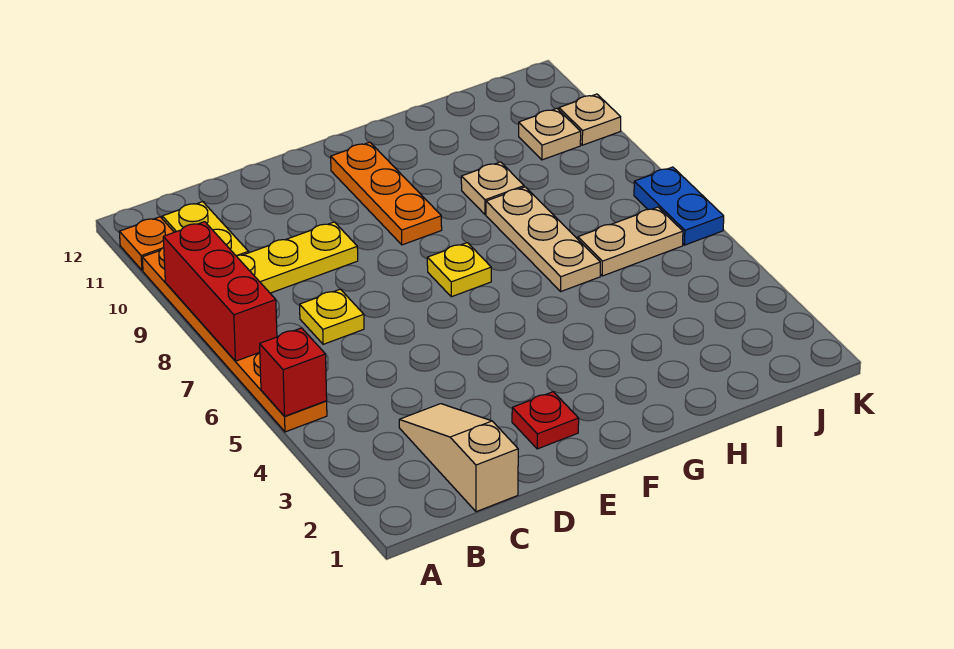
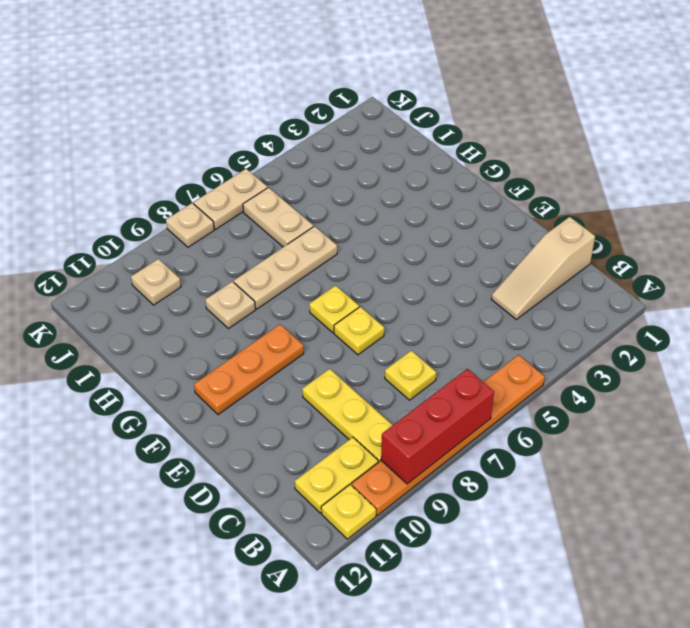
red 1x1 brick [260,328,327,416] -> none
orange 1x1 plate [119,217,174,270] -> yellow 1x1 plate [321,485,376,539]
red 1x1 plate [512,392,579,449] -> none
none -> yellow 1x1 plate [334,307,384,355]
blue 1x2 plate [634,167,724,245] -> tan 1x2 plate [194,169,267,229]
tan 1x1 plate [559,94,621,145] -> tan 1x1 plate moved to [166,203,214,247]

